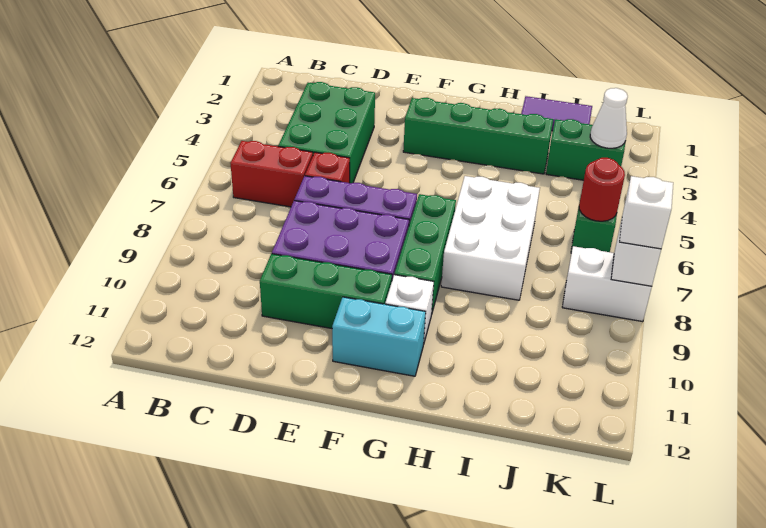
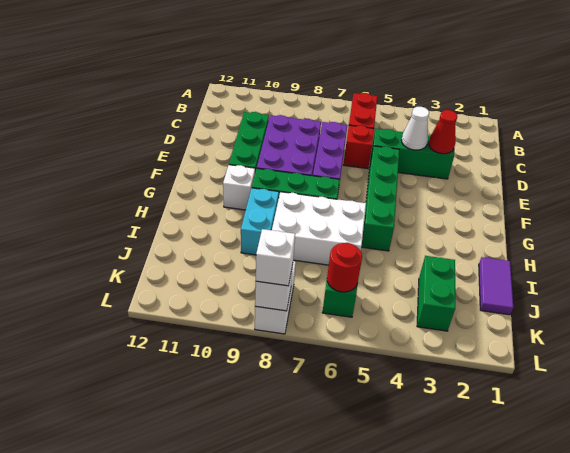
green 2x3 brick [278,82,375,183] -> green 1x3 brick [370,129,454,179]
none -> red 1x1 cone [429,110,457,154]
green 1x4 brick [403,98,553,174] -> green 1x4 brick moved to [361,146,399,251]
cyan 1x2 brick [332,297,426,376] -> cyan 1x2 brick moved to [241,188,279,255]
white 1x1 cone [590,88,628,148] -> white 1x1 cone moved to [402,107,429,150]

